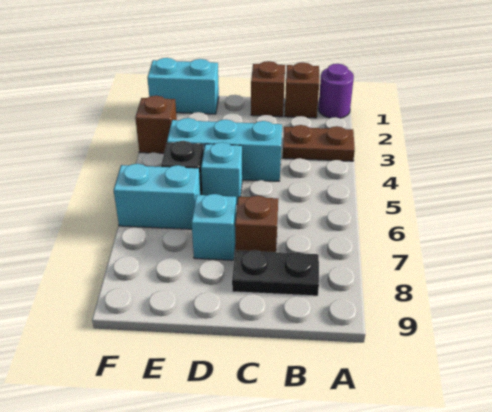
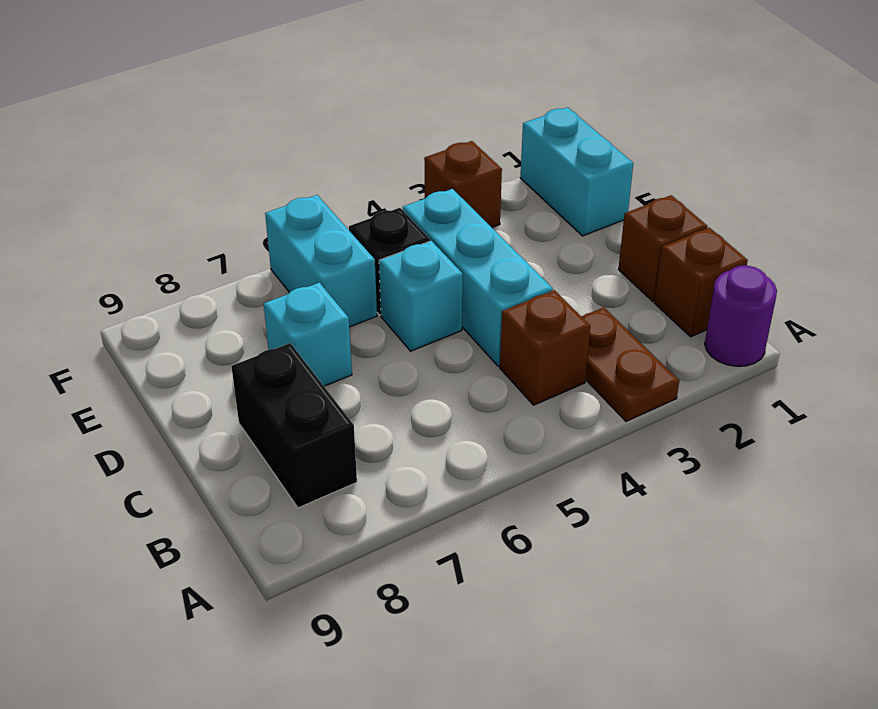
black 1x2 plate [232,250,319,296] -> black 1x2 brick [231,343,357,508]
brown 1x1 brick [235,196,278,252] -> brown 1x1 brick moved to [500,290,590,405]

